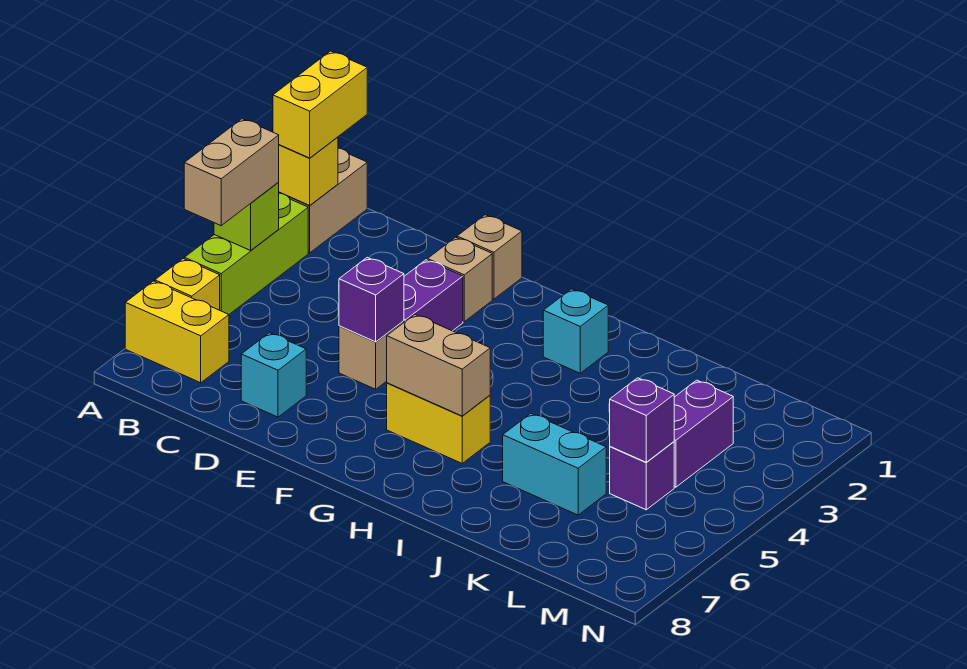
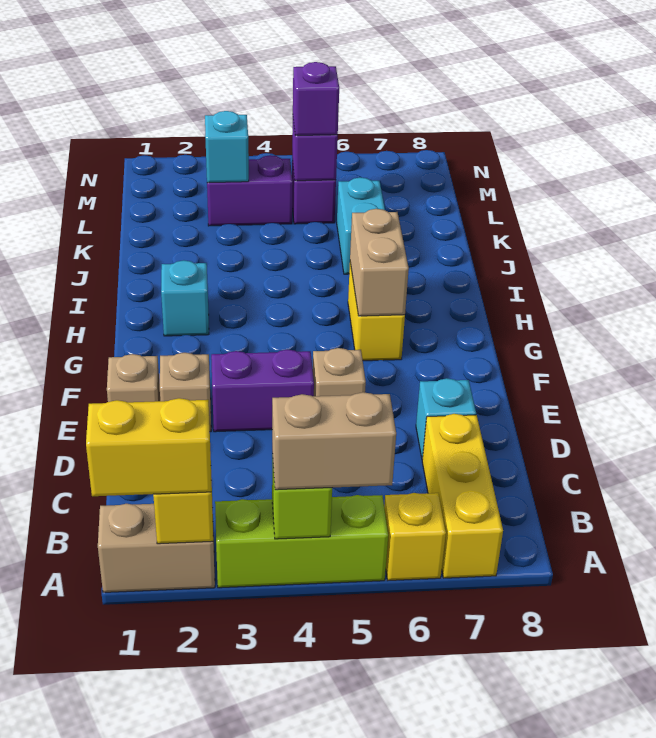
yellow 1x2 brick [125,281,229,383] -> yellow 1x3 brick [422,414,503,578]
purple 1x1 brick [339,257,404,342] -> purple 1x1 brick moved to [293,62,339,135]
none -> cyan 1x1 brick [205,111,249,183]

